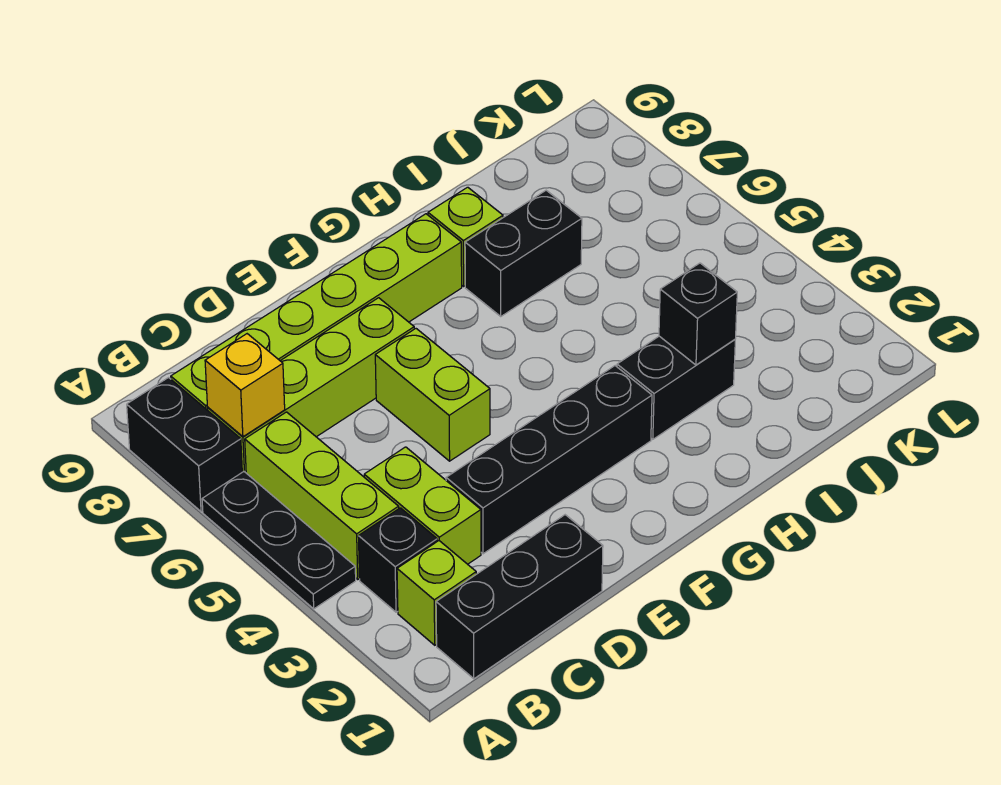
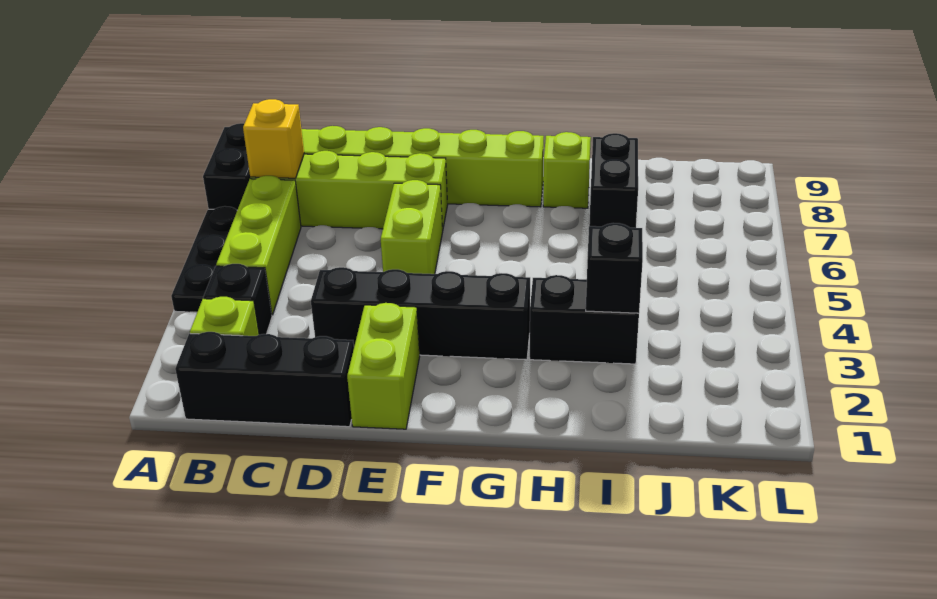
lime 1x2 brick [364,447,481,564] -> lime 1x2 brick moved to [347,303,420,429]
black 1x2 brick [465,190,582,316] -> black 1x2 brick turned to [589,133,638,228]

